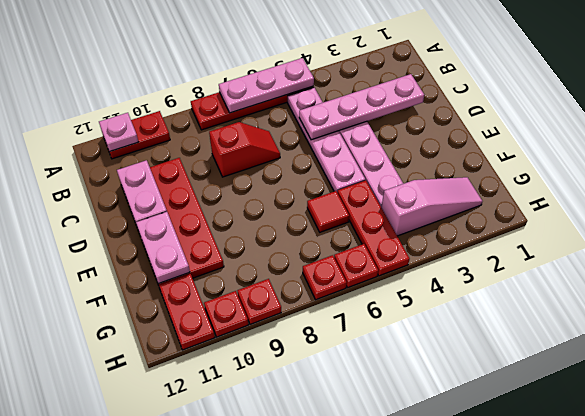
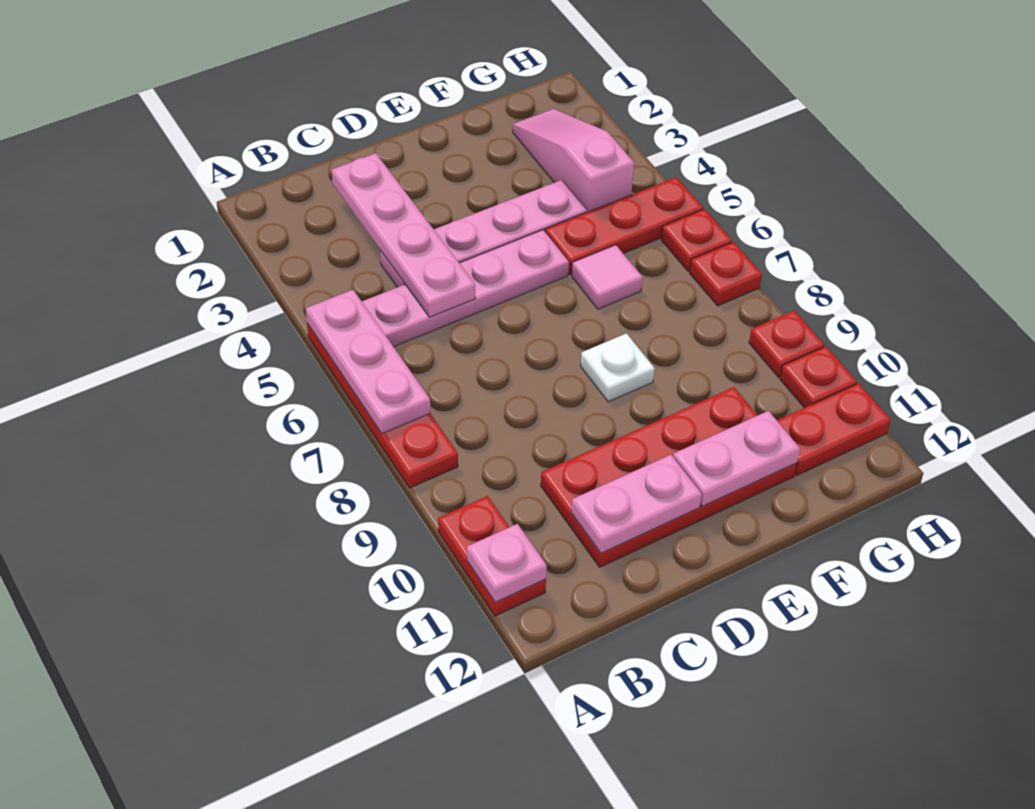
red 1x2 slope [209,122,280,177] -> none
none -> white 1x1 plate [581,334,655,402]
red 1x1 tile [307,191,349,232] -> pink 1x1 tile [572,245,643,309]

